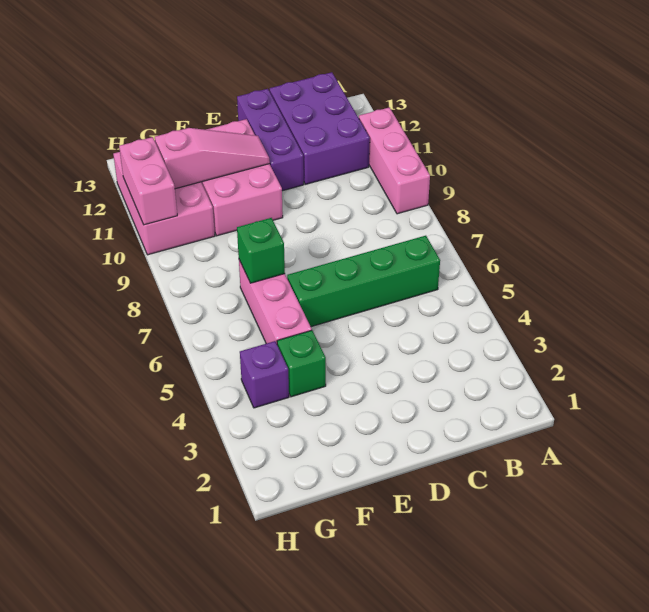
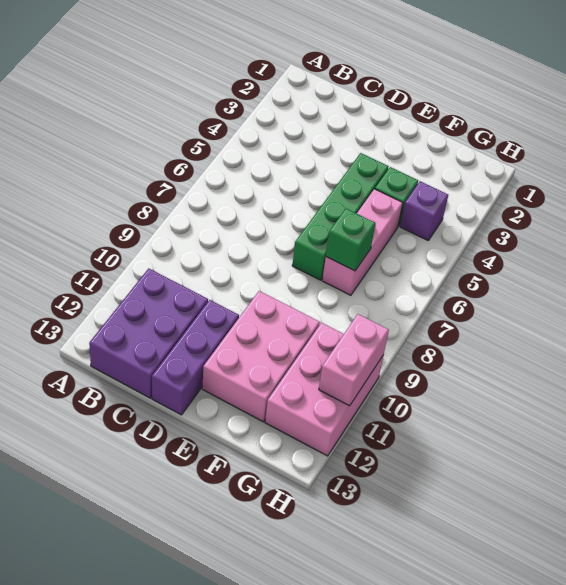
pink 1x3 brick [359,107,430,214] -> none
green 1x4 brick [287,236,440,327] -> green 1x4 brick turned to [292,153,389,280]
pink 1x3 slope [155,128,270,189] -> none

